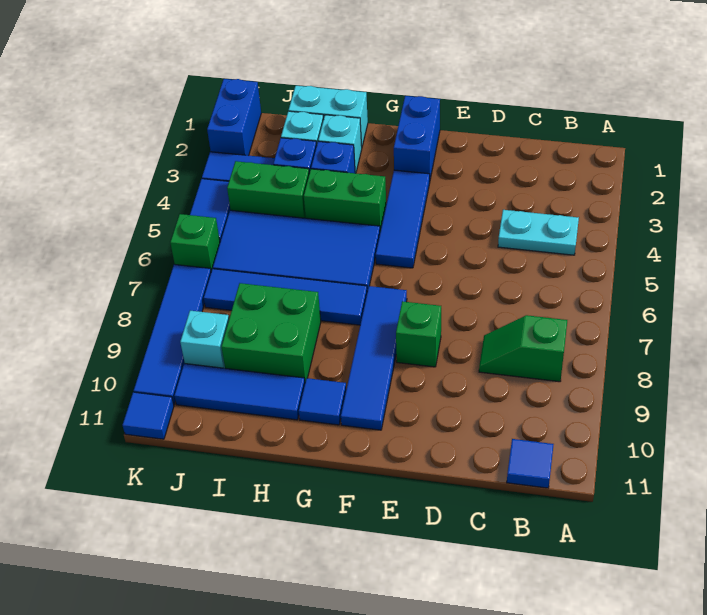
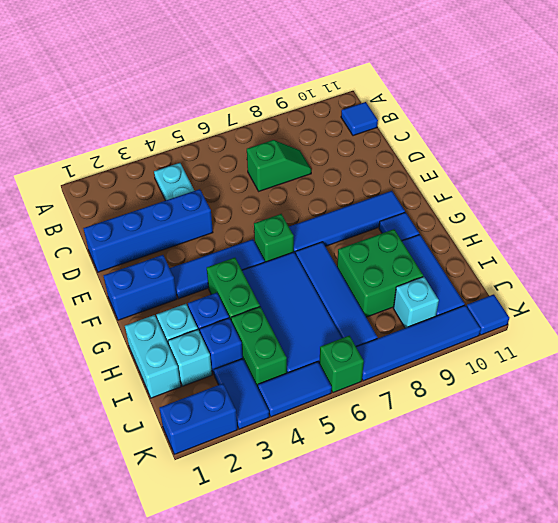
green 1x2 slope [479,315,567,382] -> green 1x2 slope turned to [247,140,311,191]
none -> blue 1x4 brick [83,189,213,272]
green 1x1 brick [396,301,441,367] -> green 1x1 brick moved to [254,214,294,262]

